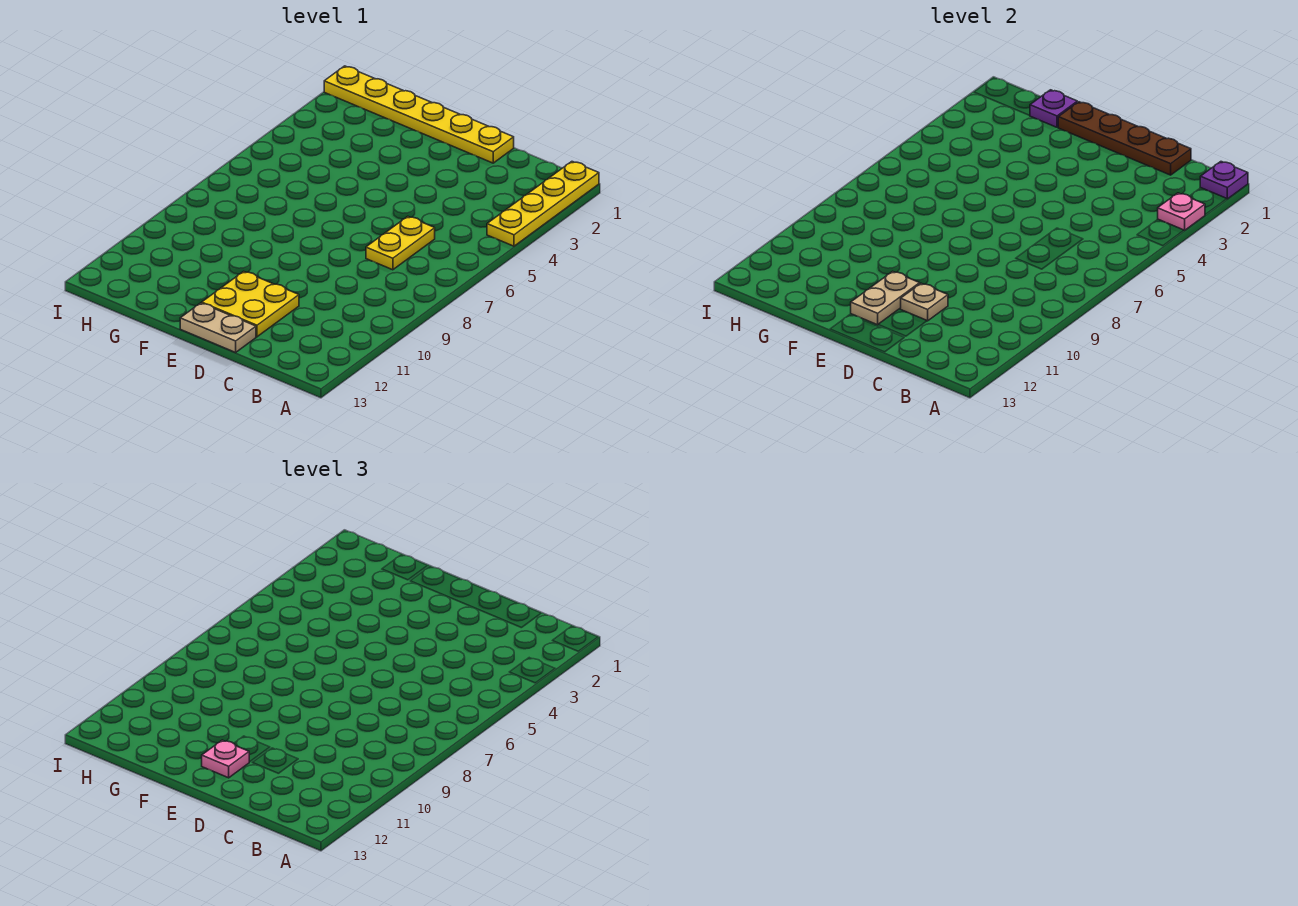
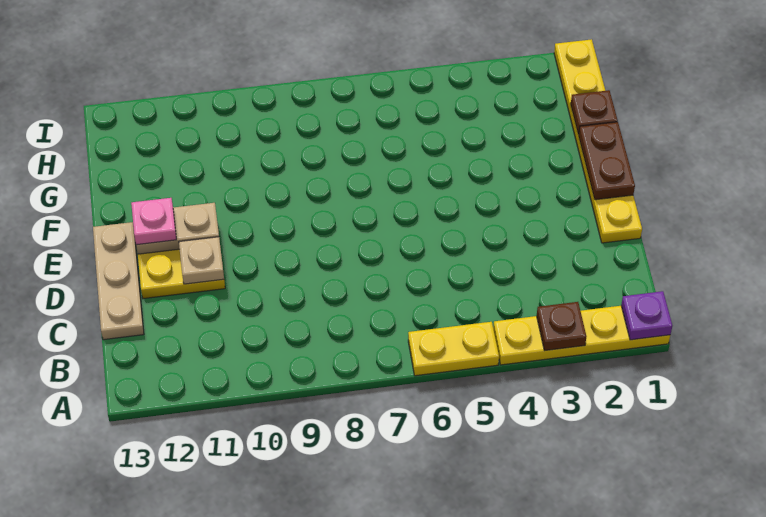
pink 1x1 plate [1158,193,1205,230] -> brown 1x1 plate [537,302,586,351]
brown 1x4 plate [1058,102,1191,175] -> brown 1x2 plate [579,122,635,200]
yellow 1x2 plate [366,216,435,270] -> yellow 1x2 plate moved to [408,322,499,376]
tan 1x2 plate [180,303,256,352] -> tan 1x3 plate [93,222,144,340]
purple 1x1 plate [1030,90,1077,127] -> brown 1x1 plate [571,90,618,134]

